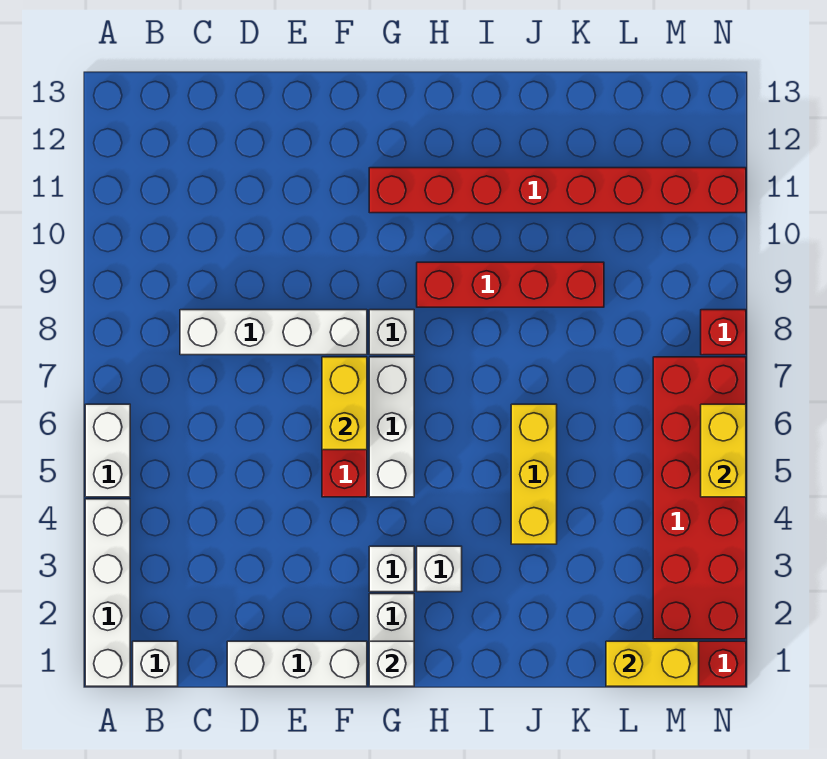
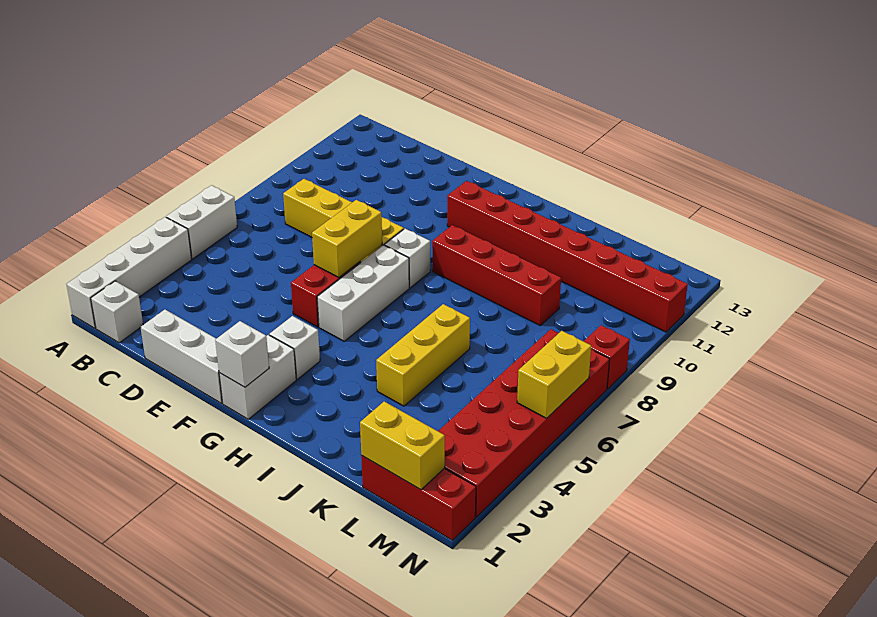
white 1x4 brick [180,310,367,355] -> yellow 1x4 brick [283,179,404,263]
white 1x1 brick [417,546,462,592] -> none

